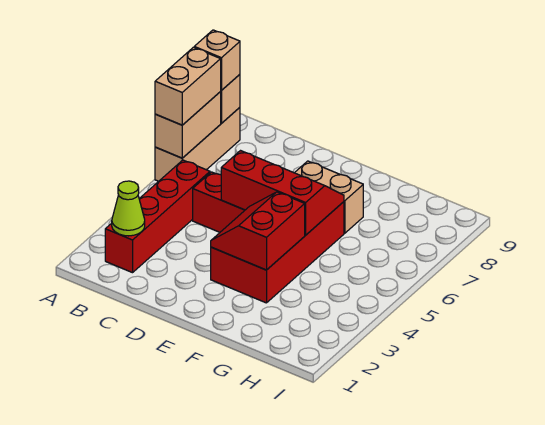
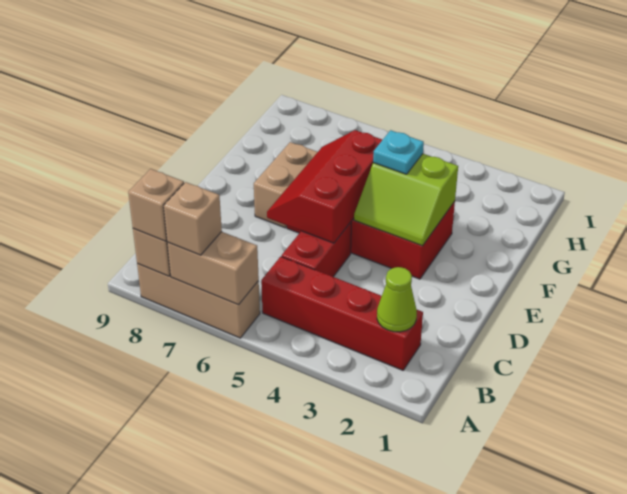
tan 1x2 brick [155,47,221,125] -> tan 1x1 brick [164,182,222,255]
red 2x2 slope [211,192,305,270] -> lime 2x2 slope [354,154,458,246]
none -> cyan 1x1 plate [373,130,424,174]

